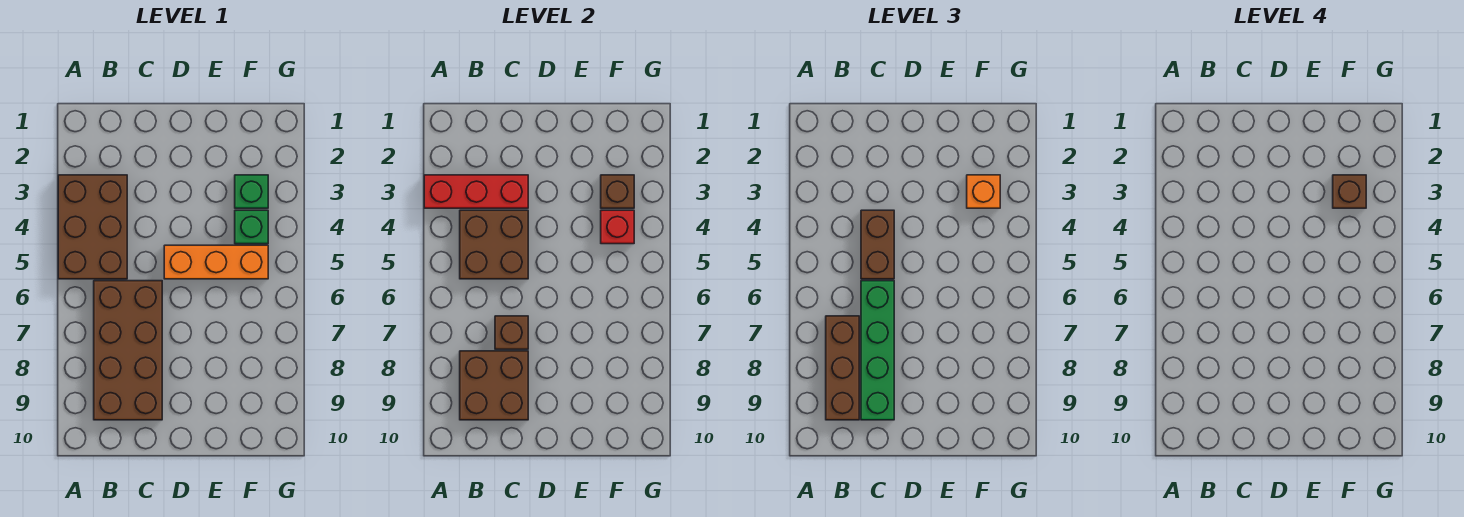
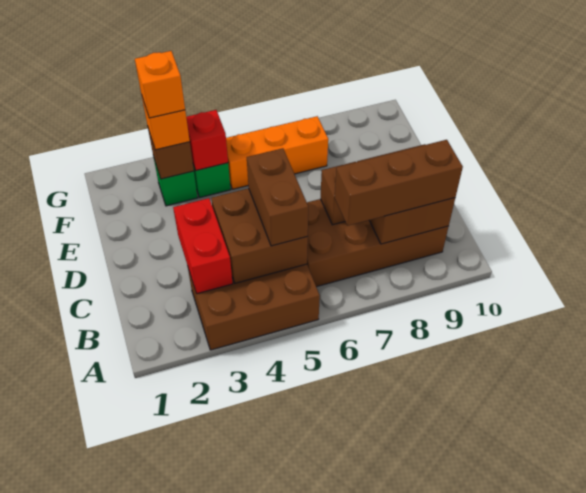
red 1x3 brick [424,175,528,208] -> red 1x2 brick [173,198,233,294]
brown 1x2 brick [861,210,894,279] -> brown 1x2 brick turned to [247,148,308,246]
green 1x4 brick [861,281,894,420] -> none
orange 1x3 brick [164,245,268,279] -> orange 1x3 brick turned to [226,116,328,189]
brown 1x1 brick [1333,175,1366,208] -> orange 1x1 brick [135,51,185,118]

